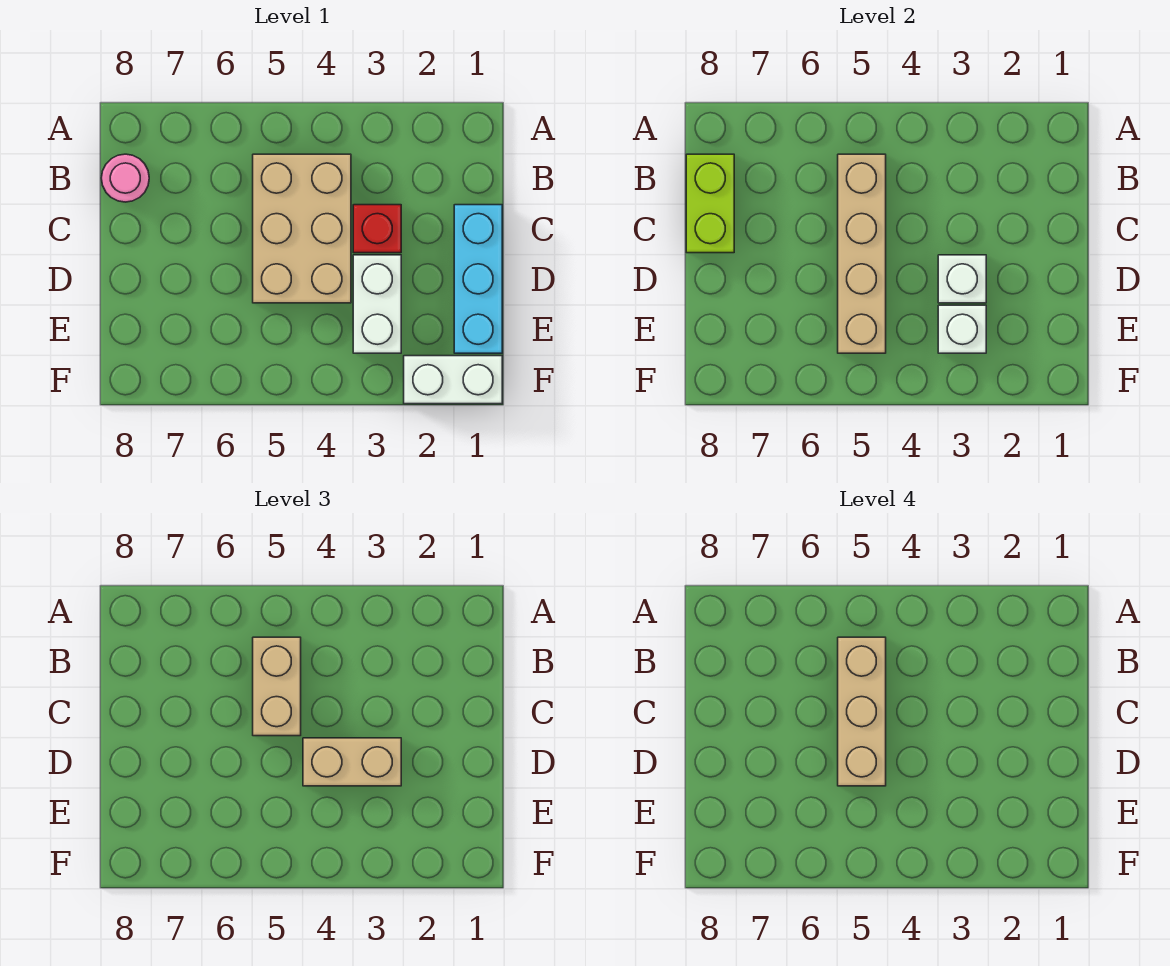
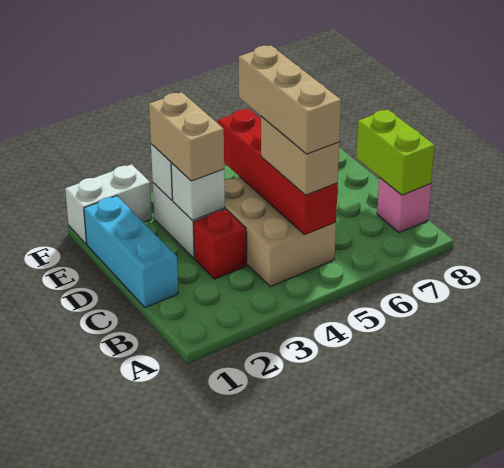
tan 1x4 brick [838,154,886,353] -> red 1x4 brick [218,109,338,234]
pink 1x1 round brick [101,154,149,202] -> pink 1x1 brick [377,177,431,233]
tan 1x2 brick [303,738,401,786] -> tan 1x2 brick turned to [149,92,224,181]

